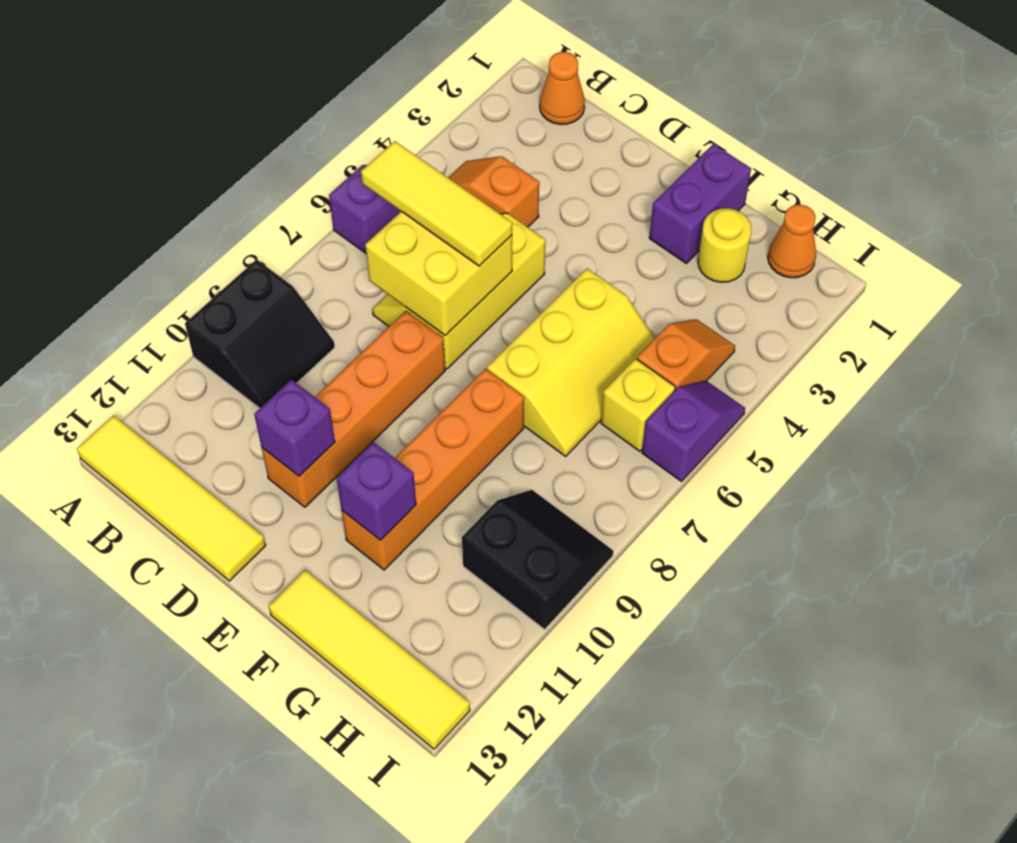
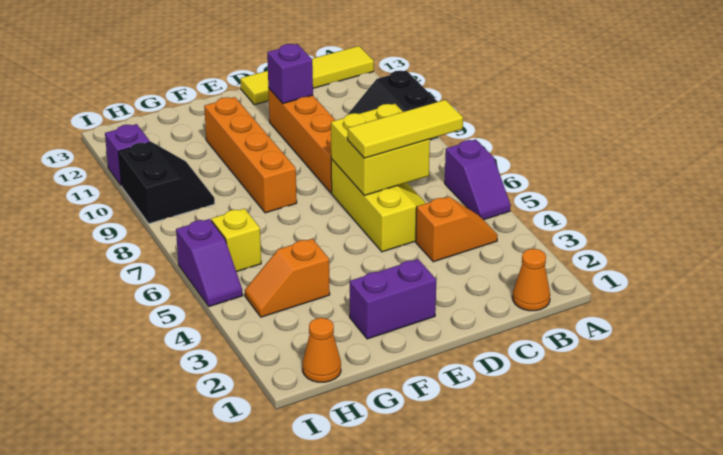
purple 1x2 brick [649,144,751,263] -> purple 1x2 brick turned to [350,259,436,339]
yellow 2x3 slope [487,268,655,456] -> none
purple 1x1 brick [337,442,416,540] -> purple 1x1 brick moved to [105,124,150,185]
yellow 1x4 tile [269,570,470,749] -> none
yellow 1x1 round brick [698,208,752,282] -> none
orange 1x2 slope [637,319,735,390] -> orange 1x2 slope turned to [245,239,330,317]
black 2x2 slope [462,490,613,629] -> black 2x2 slope turned to [118,142,215,224]

